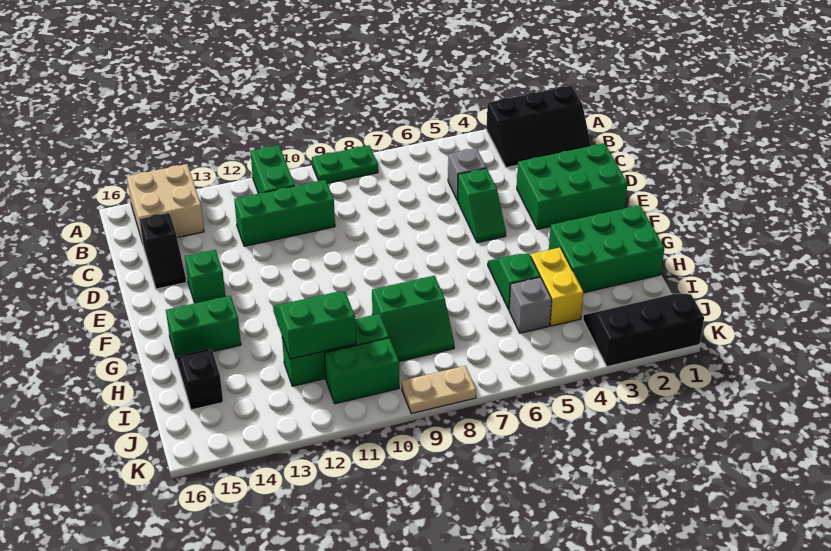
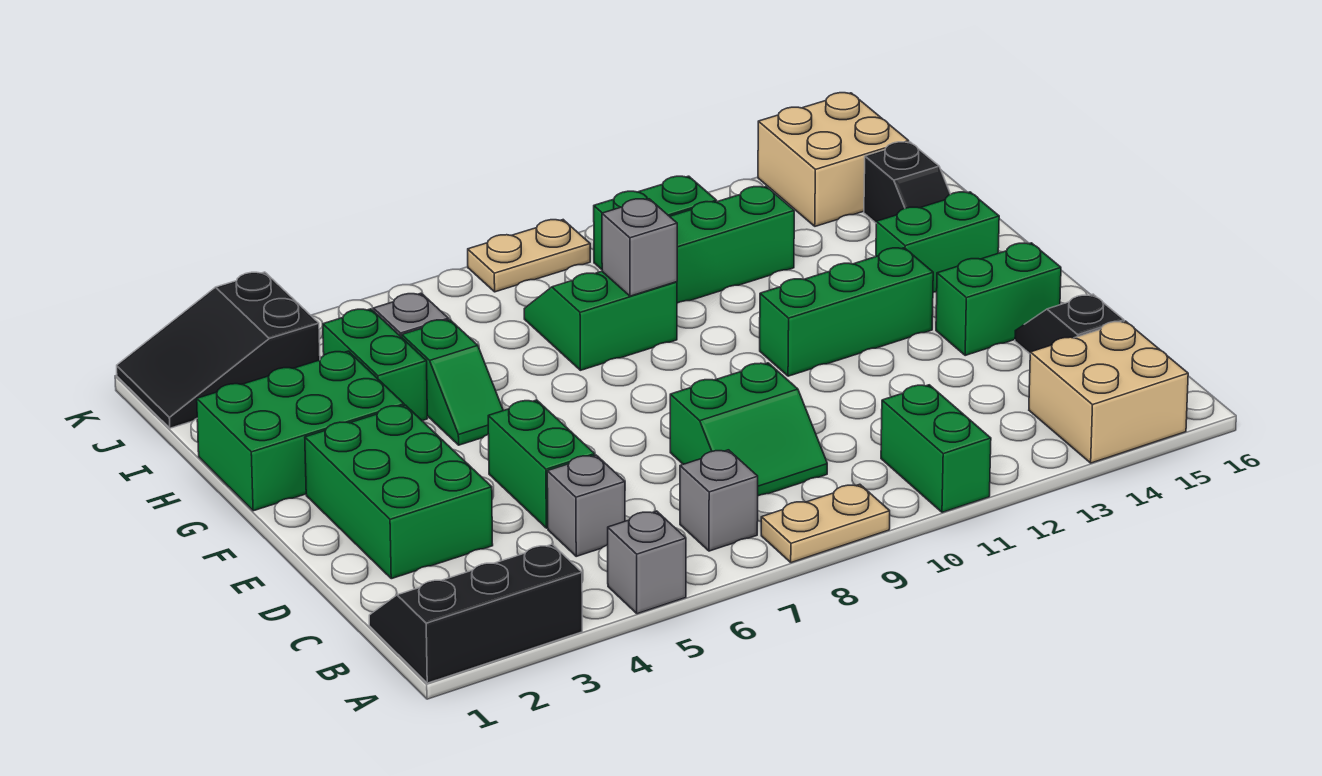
none -> grey 1x1 brick [608,511,686,614]
green 1x2 plate [312,145,378,183] -> tan 1x2 plate [761,484,890,563]
none -> grey 1x1 brick [680,450,758,551]
green 1x3 brick [234,180,335,246] -> green 1x3 brick moved to [760,248,933,376]
green 2x3 brick [517,143,627,229] -> green 2x3 brick turned to [305,405,493,579]
green 1x2 slope [458,168,506,243] -> green 1x2 brick [488,400,595,528]
green 1x1 brick [185,250,226,303] -> green 1x2 brick [936,243,1061,355]
yellow 1x2 brick [531,248,584,326] -> green 1x2 brick [323,309,427,421]
none -> grey 1x1 brick [602,199,677,296]
green 2x2 slope [273,292,356,359] -> green 2x2 slope moved to [670,363,827,496]
black 2x3 slope [583,294,704,367] -> black 2x3 slope turned to [117,272,320,428]
none -> tan 2x2 brick [758,93,909,226]

